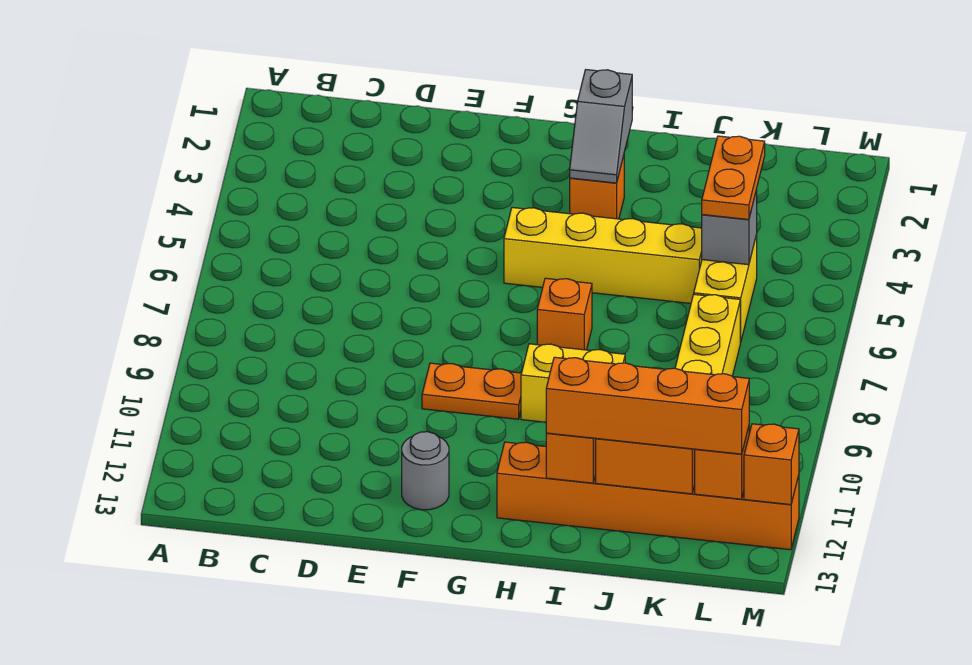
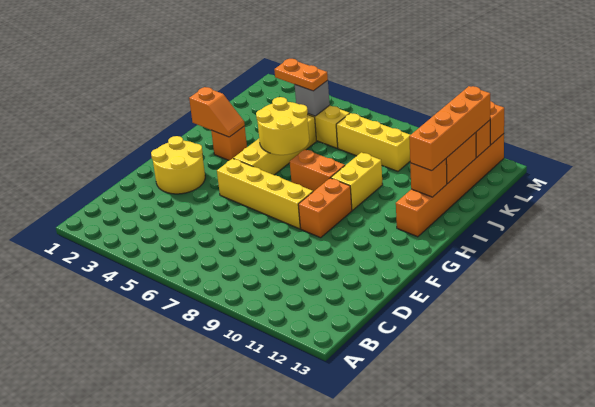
none -> yellow 2x2 round brick [151,136,205,194]
none -> yellow 1x4 brick [217,159,313,229]
orange 1x2 plate [422,363,521,419] -> orange 1x2 brick [298,178,352,238]
grey 1x1 round brick [402,432,449,510] -> none
grey 1x2 slope [570,70,632,183] -> orange 1x2 slope [189,87,245,137]
none -> yellow 2x2 round brick [256,97,309,155]
orange 1x1 brick [537,278,592,350] -> orange 1x2 brick [290,149,345,192]

